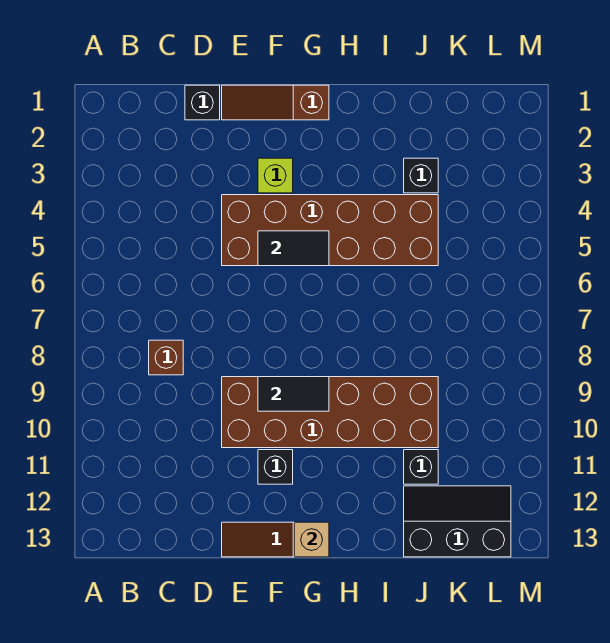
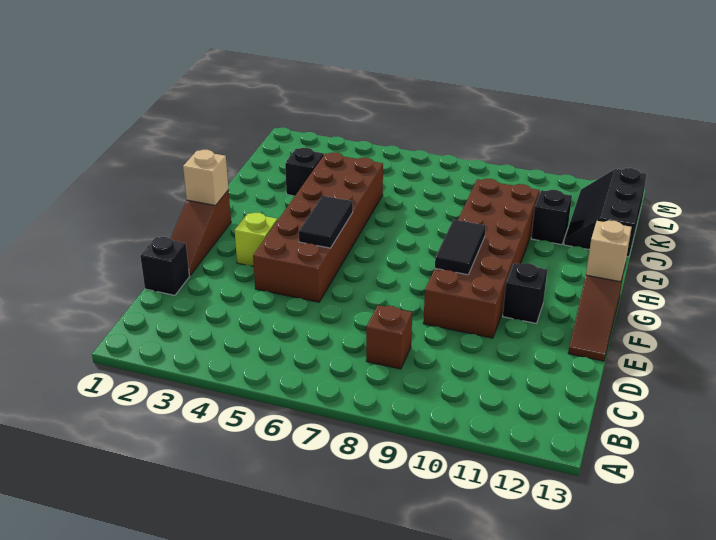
none -> tan 1x1 brick [183,150,229,206]

